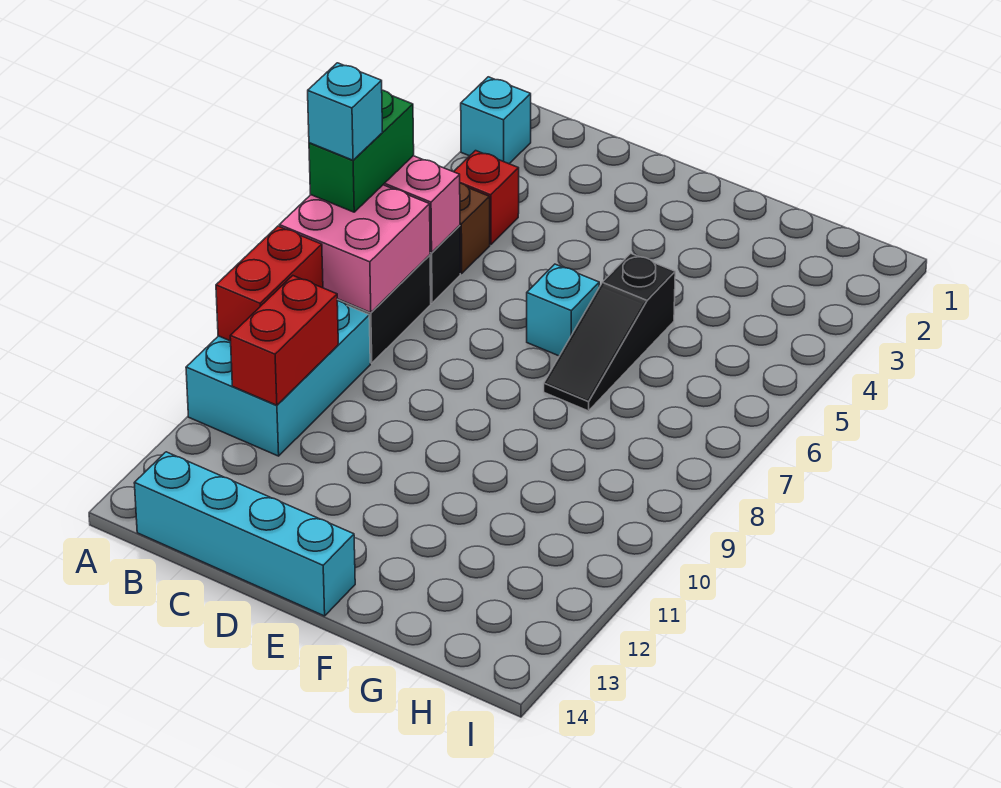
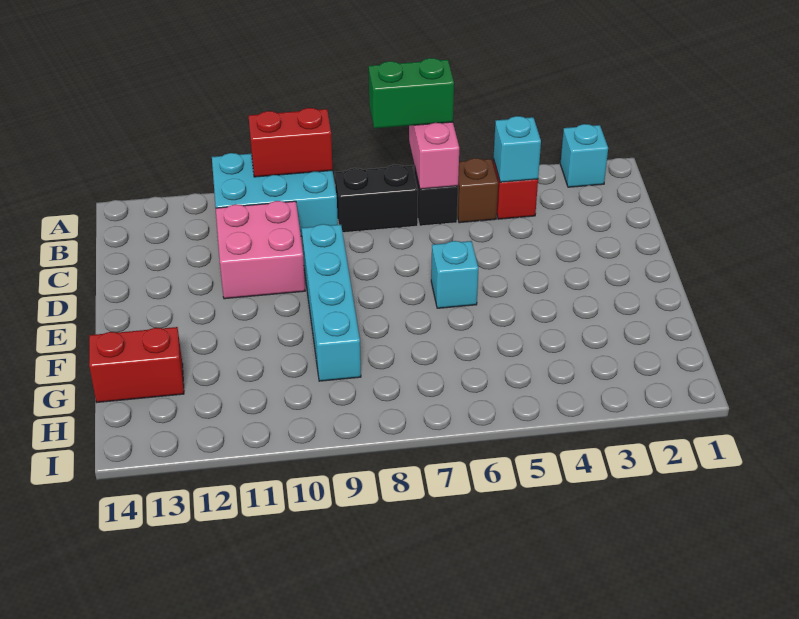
pink 2x2 brick [279,185,430,313] -> pink 2x2 brick moved to [216,201,305,299]
cyan 1x1 brick [308,63,383,160] -> cyan 1x1 brick moved to [494,116,541,182]
red 1x2 brick [230,276,338,405] -> red 1x2 brick moved to [89,327,184,402]
cyan 1x4 brick [134,452,355,616] -> cyan 1x4 brick moved to [302,224,361,381]
black 1x3 slope [544,253,675,411] -> none

